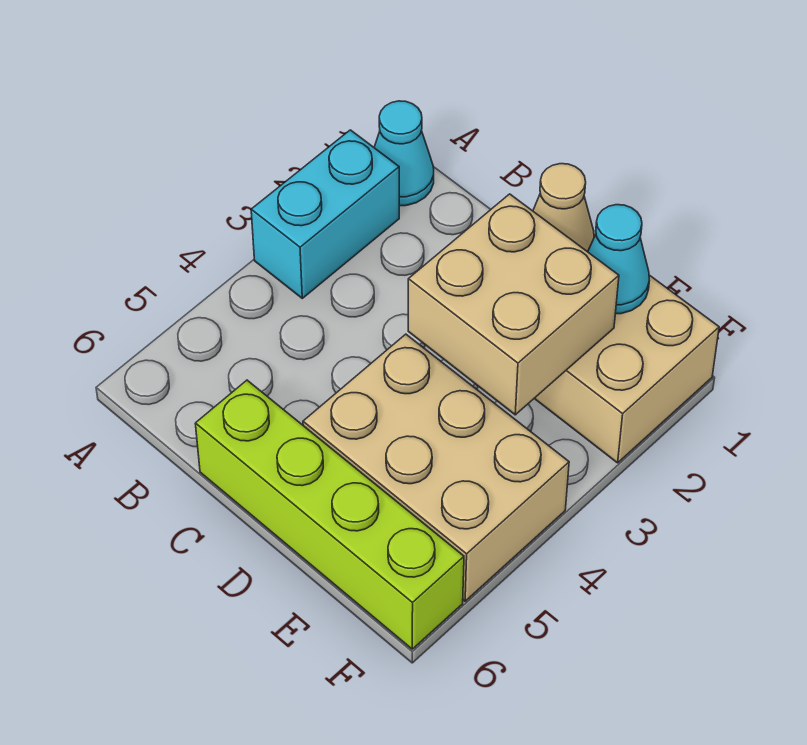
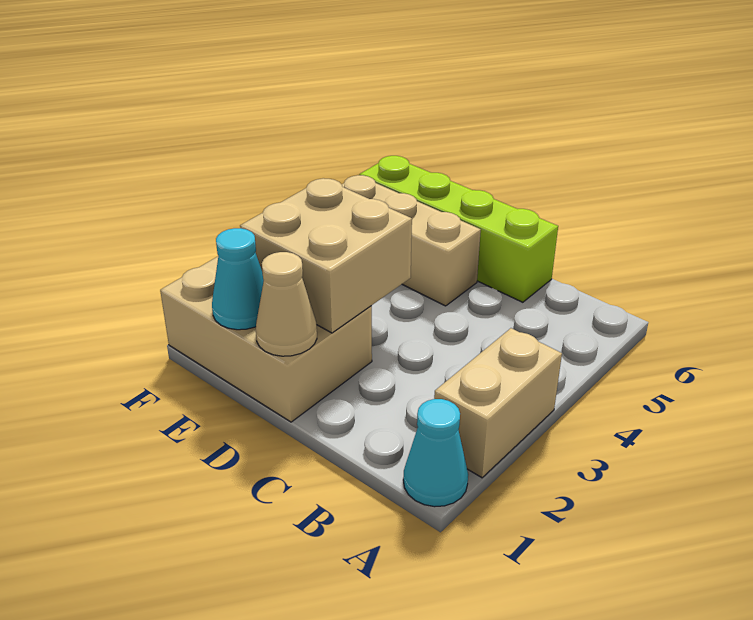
cyan 1x2 brick [251,130,399,298] -> tan 1x2 brick [434,328,562,478]
tan 2x3 brick [303,334,569,601] -> tan 1x3 brick [342,175,481,306]

